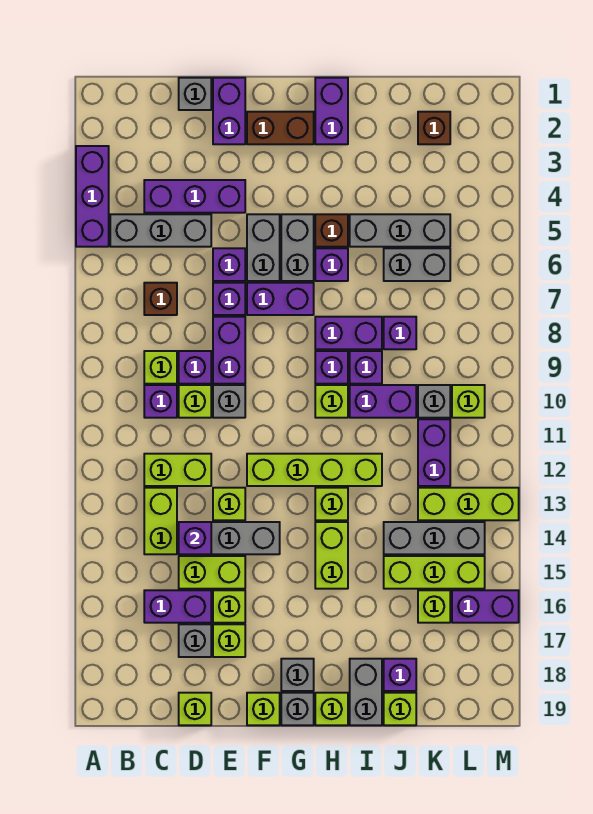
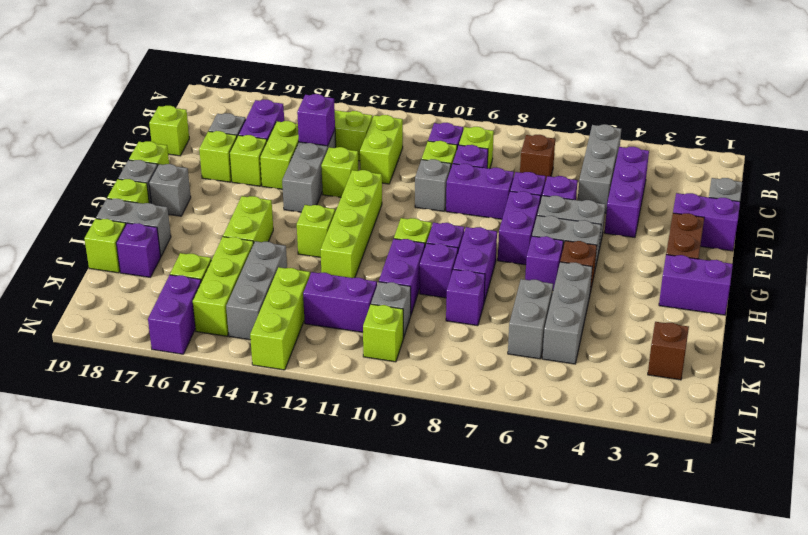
purple 1x3 brick [76,146,109,247] -> none
lime 1x2 brick [315,522,348,589] -> lime 1x2 brick turned to [223,196,273,243]

